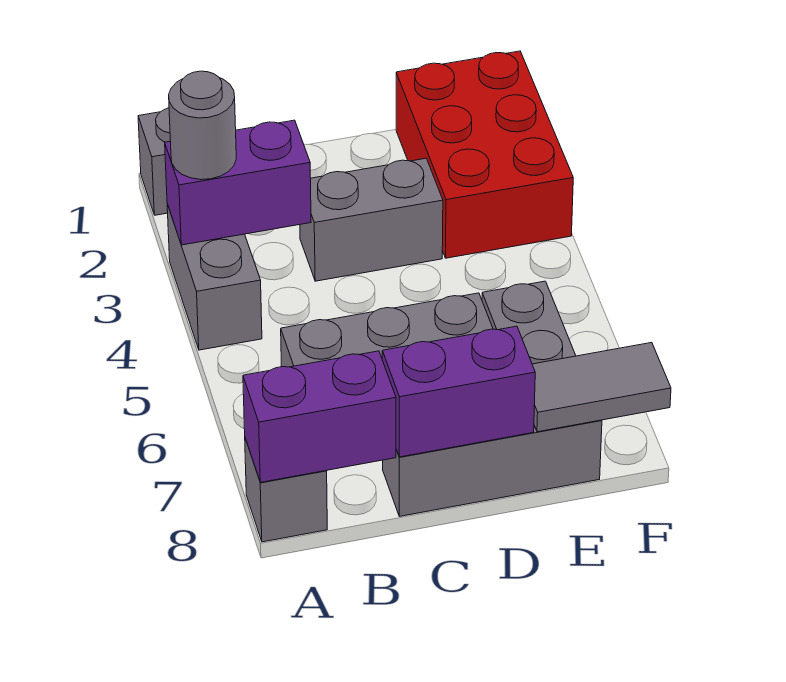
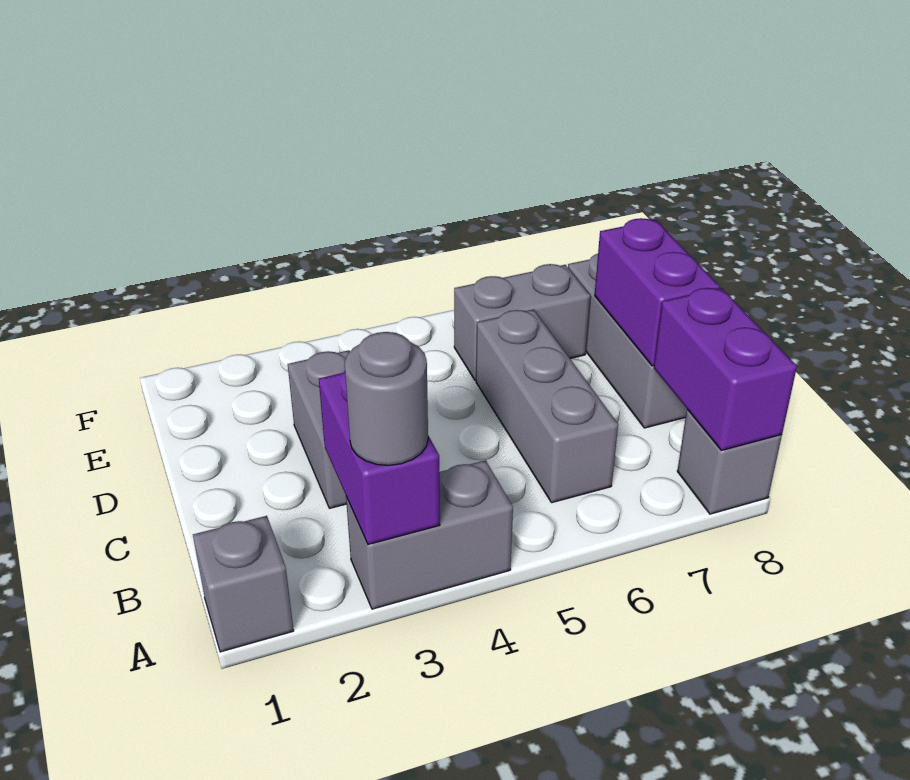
red 2x3 brick [396,51,573,258] -> none
grey 1x2 tile [532,343,671,432] -> none

